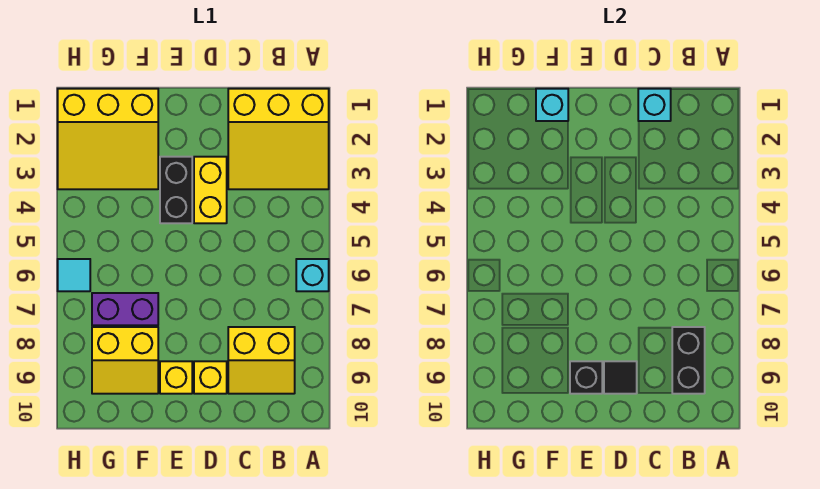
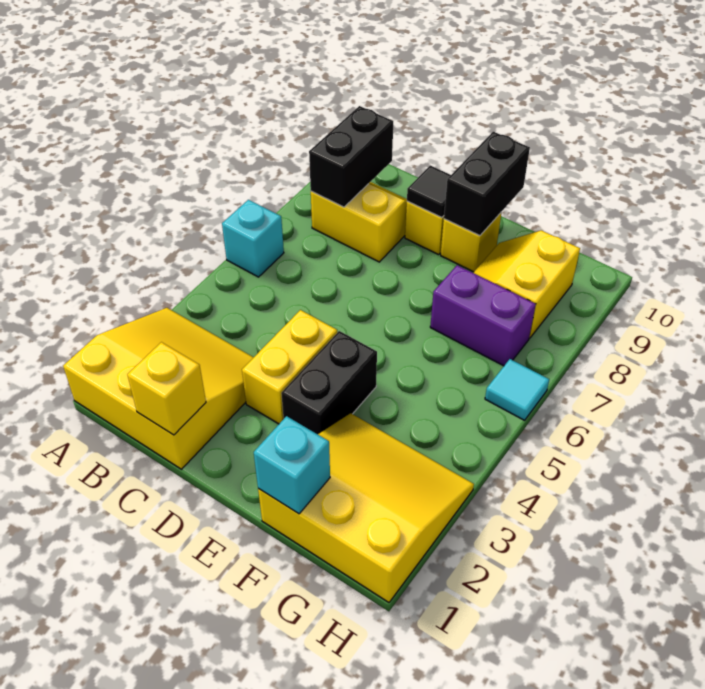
cyan 1x1 brick [638,89,671,121] -> yellow 1x1 brick [127,342,206,435]
black 1x1 brick [570,361,602,394] -> black 1x2 brick [444,132,530,236]
yellow 2x2 slope [92,327,158,394] -> yellow 2x2 slope turned to [473,230,580,338]

